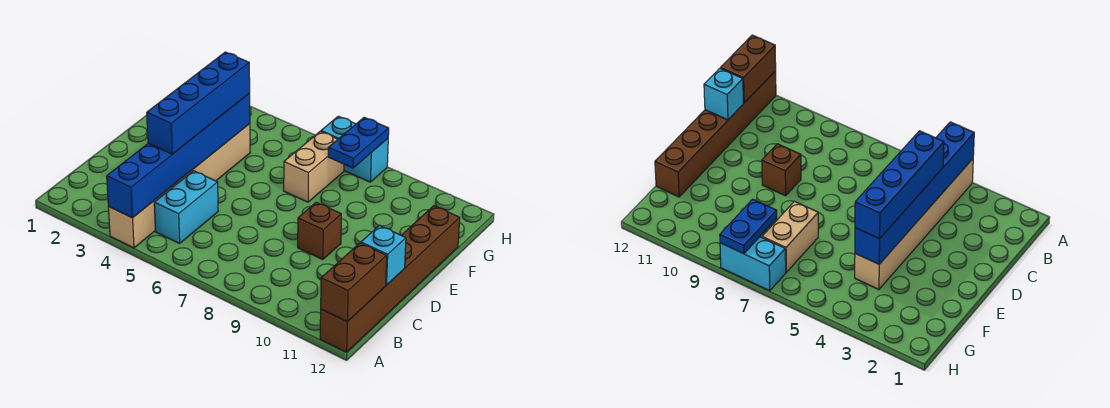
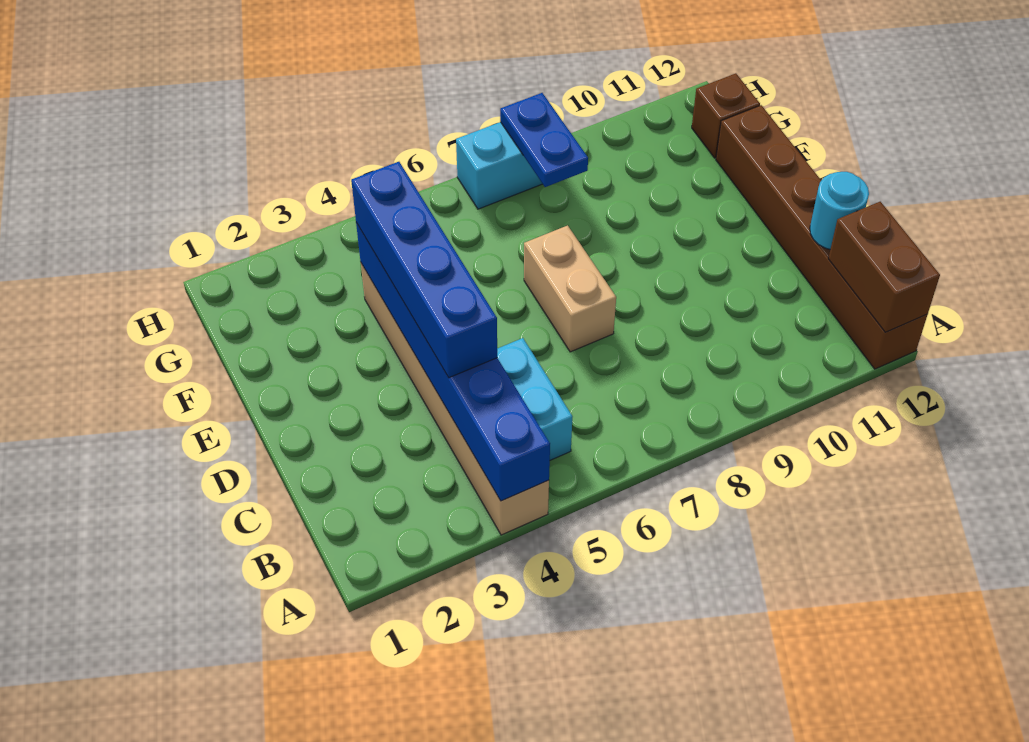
cyan 1x1 brick [361,226,406,285] -> cyan 1x1 round brick [810,172,869,249]
brown 1x1 brick [298,202,341,260] -> brown 1x1 brick moved to [692,73,760,158]
tan 1x2 brick [284,131,344,202] -> tan 1x2 brick moved to [524,225,616,352]

